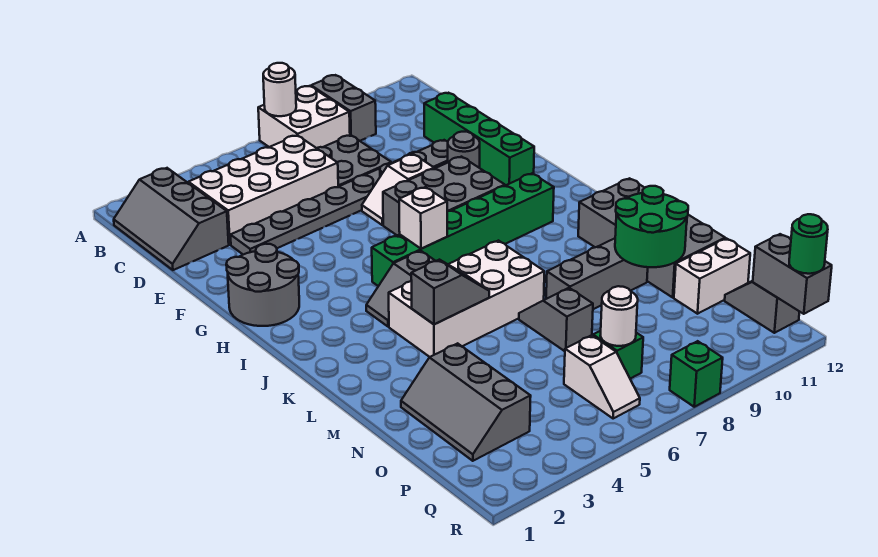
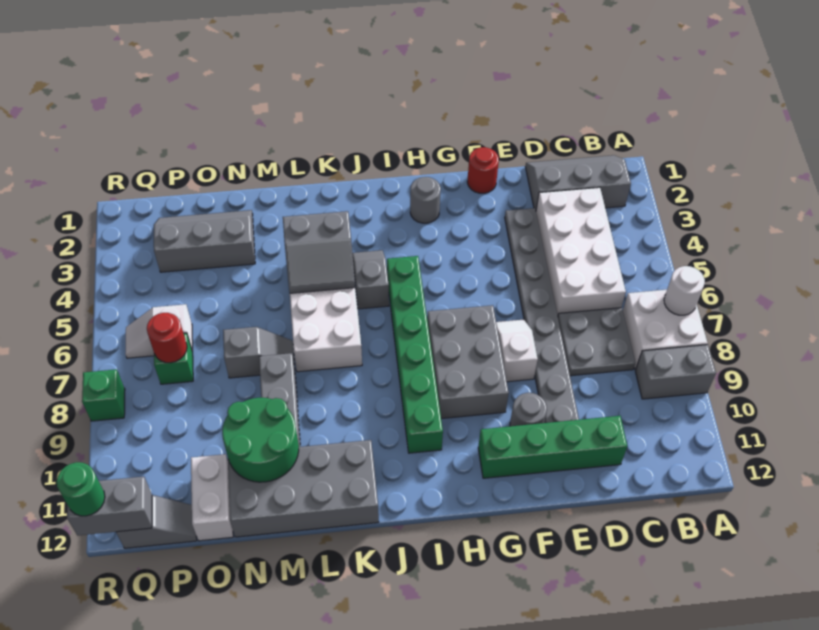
none -> red 1x1 round brick [467,147,499,193]
grey 2x2 round brick [226,244,299,326] -> grey 1x1 round brick [410,177,441,223]
white 1x1 brick [399,187,447,249] -> none
grey 1x2 slope [411,260,489,324] -> grey 2x2 slope [283,211,355,293]
white 1x1 round brick [600,286,638,346] -> red 1x1 round brick [147,313,187,363]

